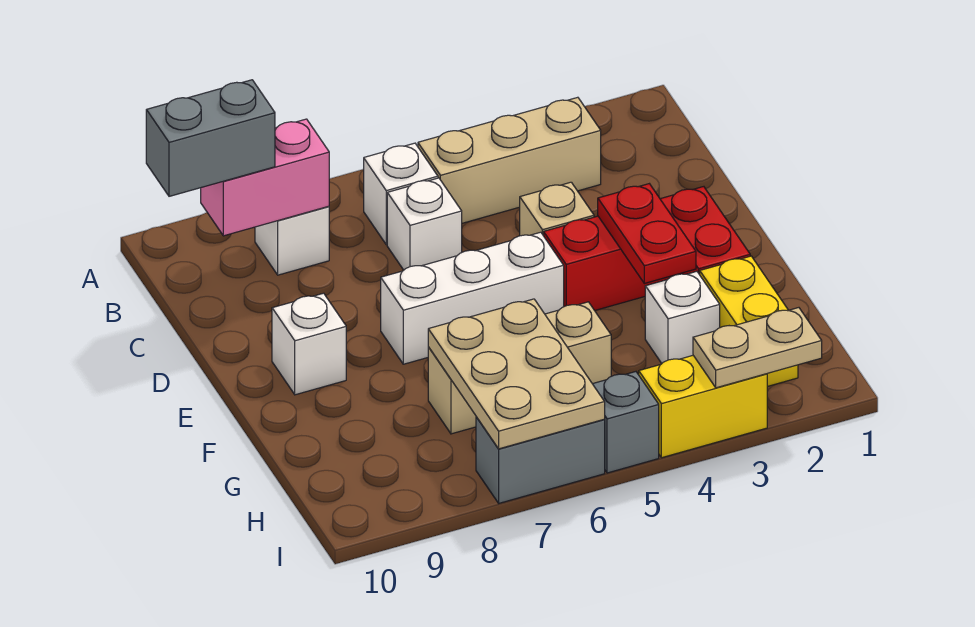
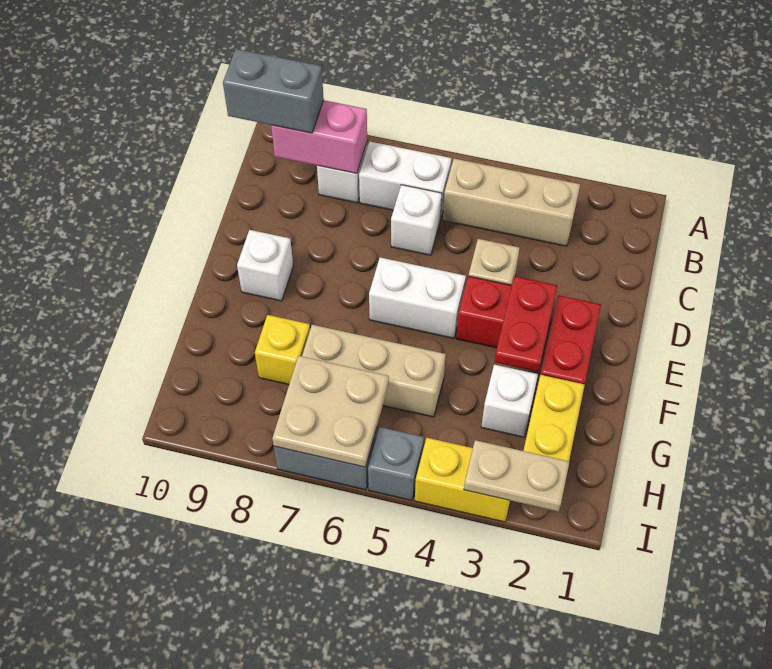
white 1x1 brick [364,143,438,245] -> white 1x2 brick [359,142,452,220]
white 1x3 brick [381,232,564,364] -> white 1x2 brick [369,257,466,338]
tan 2x3 plate [428,299,605,449] -> tan 2x2 plate [272,356,389,467]
none -> yellow 1x1 brick [255,315,310,384]

